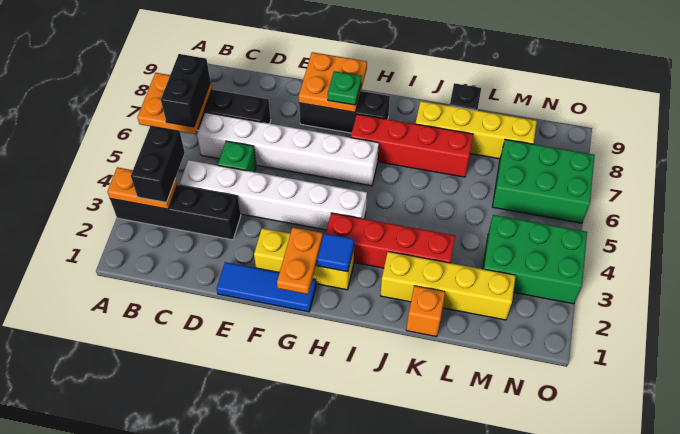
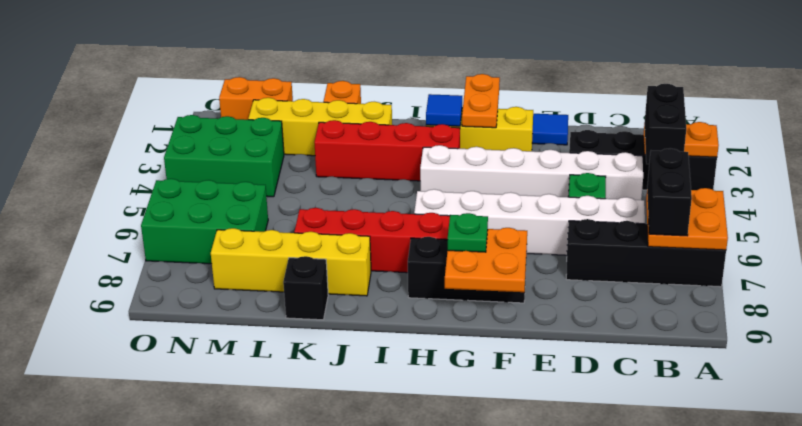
none -> orange 1x2 brick [219,77,293,120]

